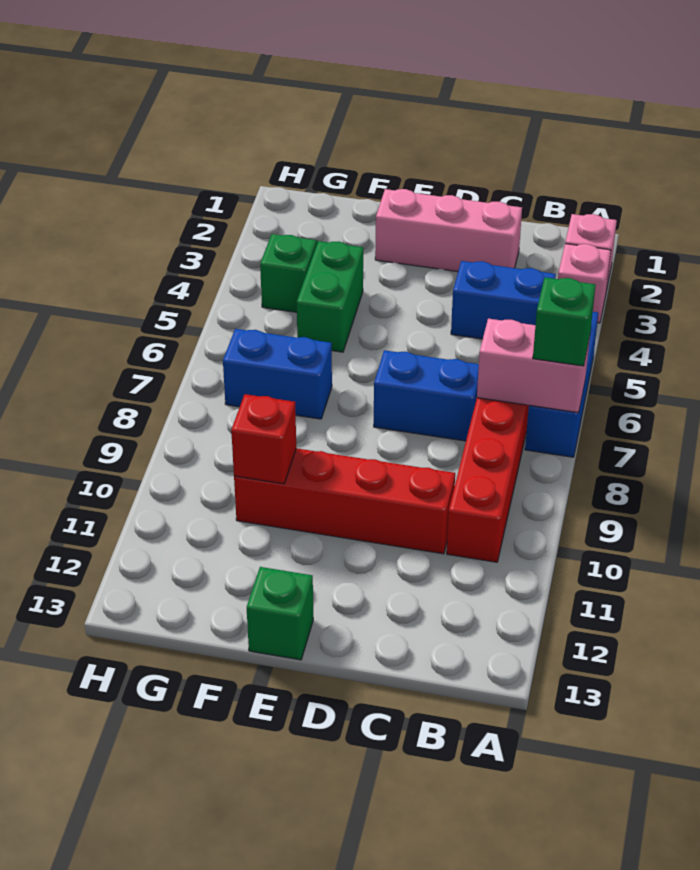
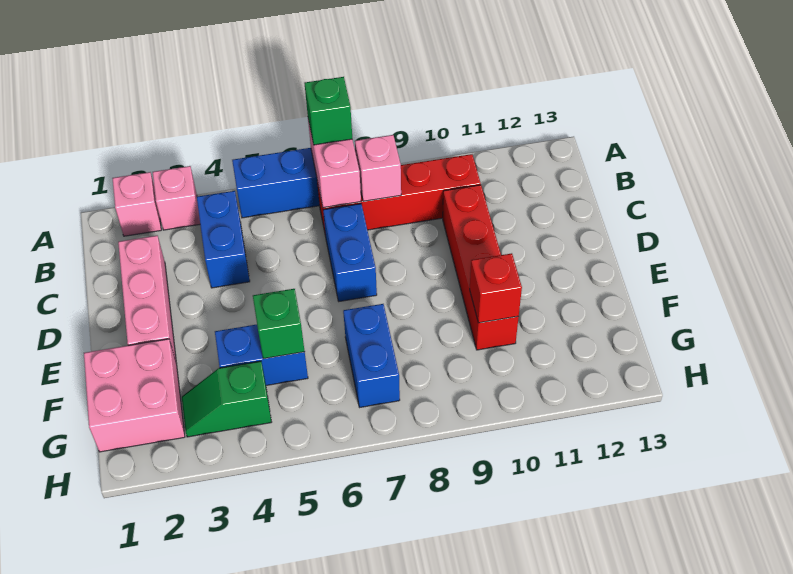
none -> pink 1x1 brick [355,135,401,201]
green 1x1 brick [247,567,313,660] -> green 1x1 brick moved to [253,289,305,359]
none -> pink 2x2 brick [84,339,185,452]
green 1x2 brick [297,241,363,352] -> blue 1x2 brick [215,325,308,385]

